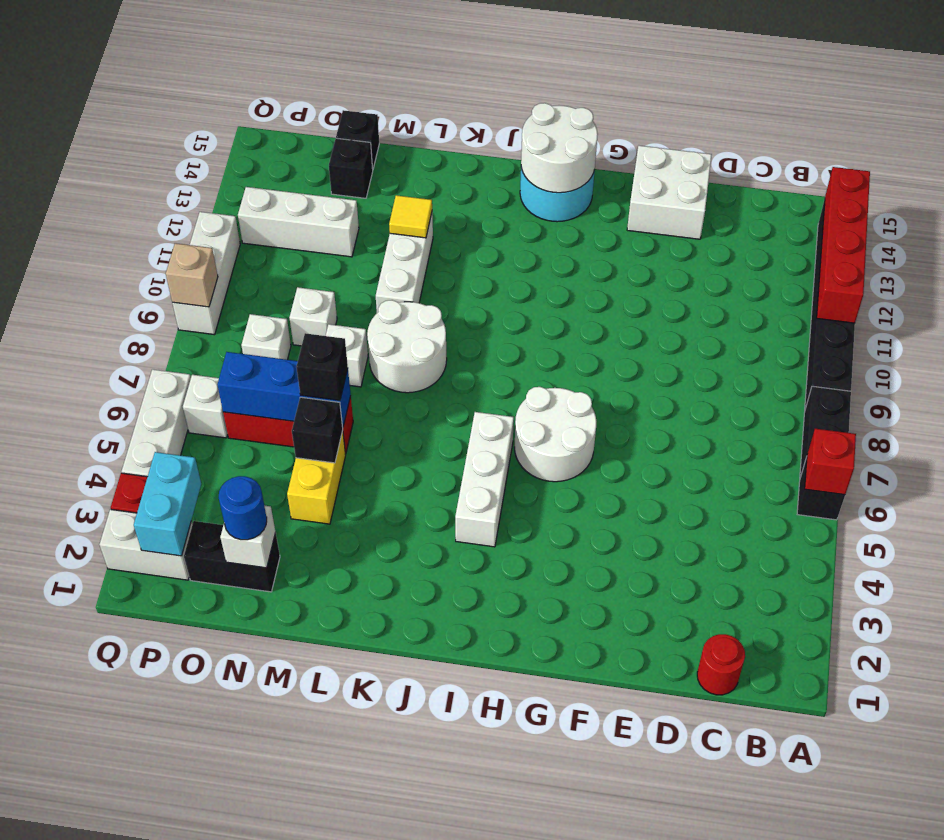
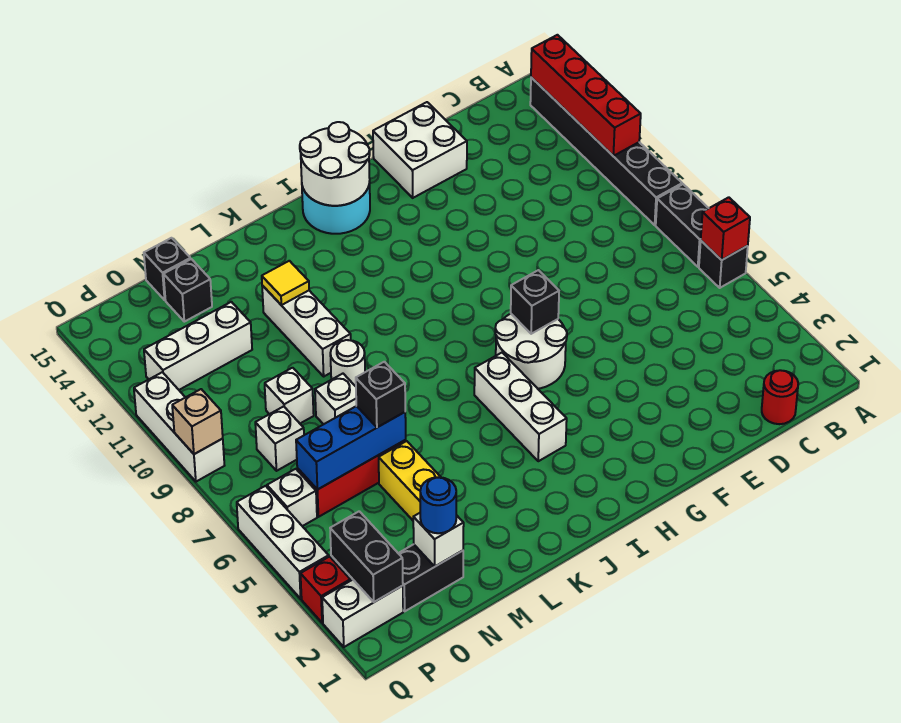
white 2x2 round brick [367,300,447,393] -> white 1x1 round brick [330,340,365,386]
black 1x1 brick [292,397,343,463] -> black 1x1 brick moved to [511,270,559,334]
cyan 1x2 brick [134,452,201,556] -> black 1x2 brick [330,511,403,602]

